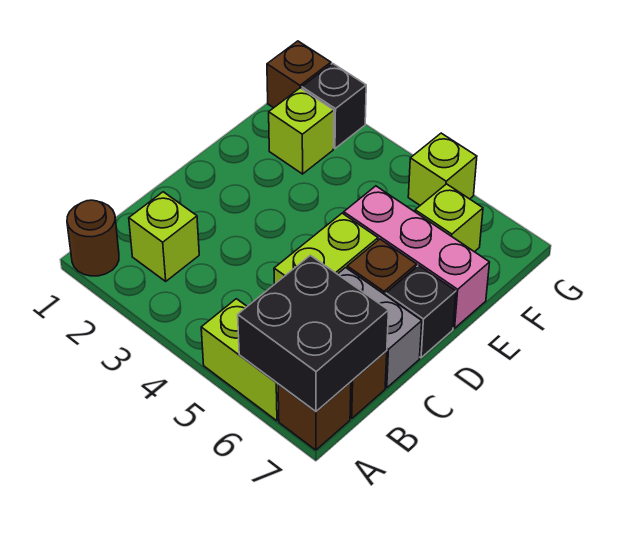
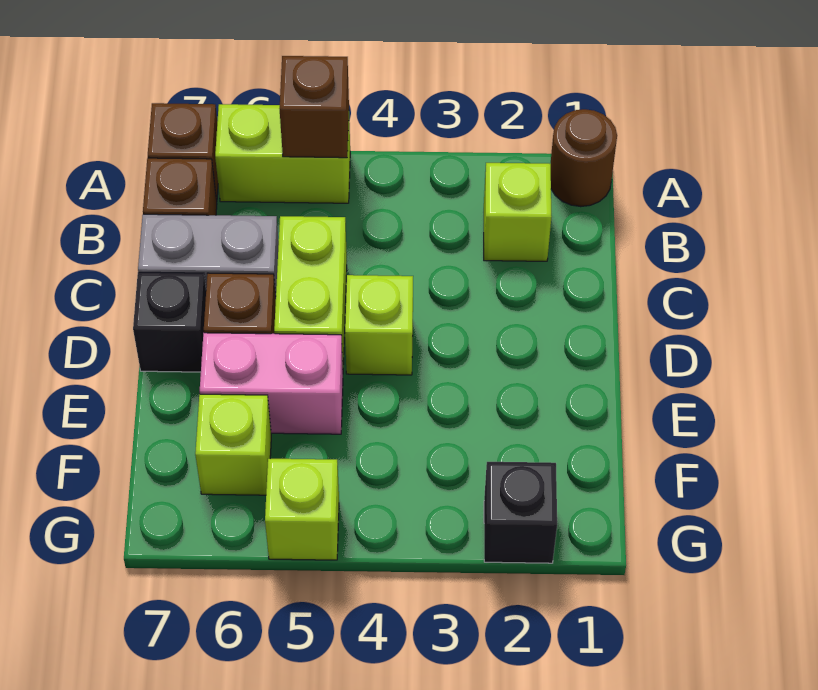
black 2x2 brick [238,255,389,411] -> none
pink 1x3 brick [344,186,490,328] -> pink 1x2 brick [200,333,343,434]
lime 1x1 brick [269,88,334,174] -> lime 1x1 brick moved to [345,275,413,375]
brown 1x1 brick [267,41,331,108] -> brown 1x1 brick moved to [280,56,349,158]

